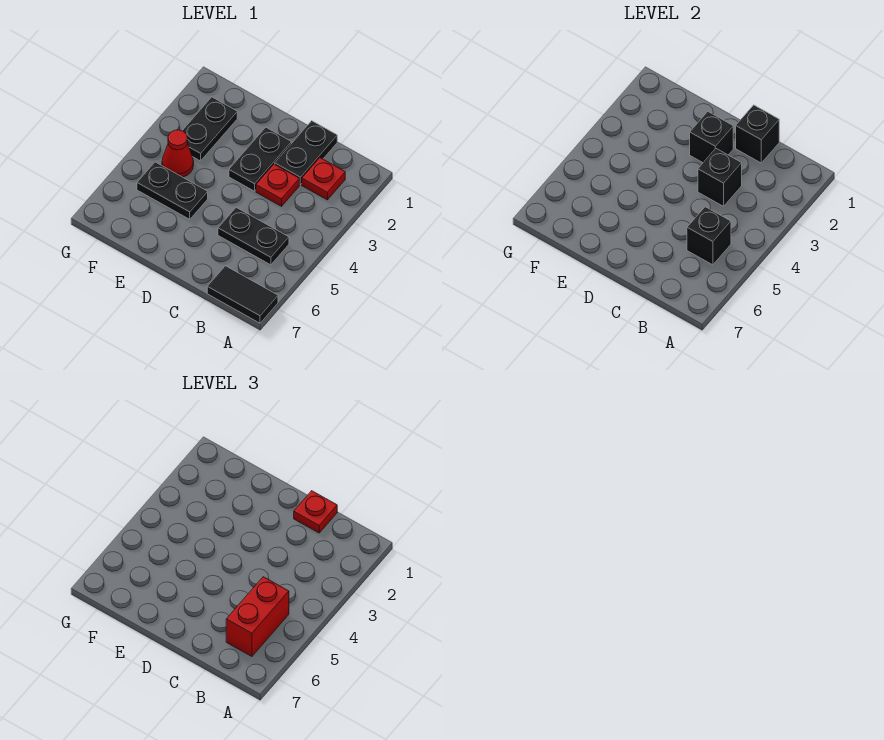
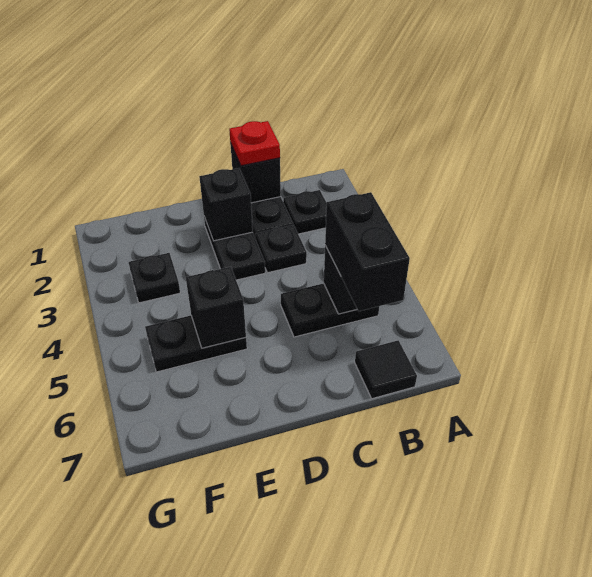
black 1x2 tile [207,266,278,323] -> black 1x1 tile [355,340,417,399]
red 1x1 plate [302,158,345,200] -> black 1x1 plate [283,190,327,234]
red 1x2 brick [226,577,289,656] -> black 1x2 brick [325,192,410,311]
red 1x1 plate [256,164,300,206] -> black 1x1 plate [255,225,307,273]
black 1x1 brick [698,149,742,206] -> black 1x1 brick moved to [186,267,246,348]
black 1x2 plate [182,97,237,161] -> black 1x1 plate [129,253,180,303]
red 1x1 cone [162,130,194,177] -> none

